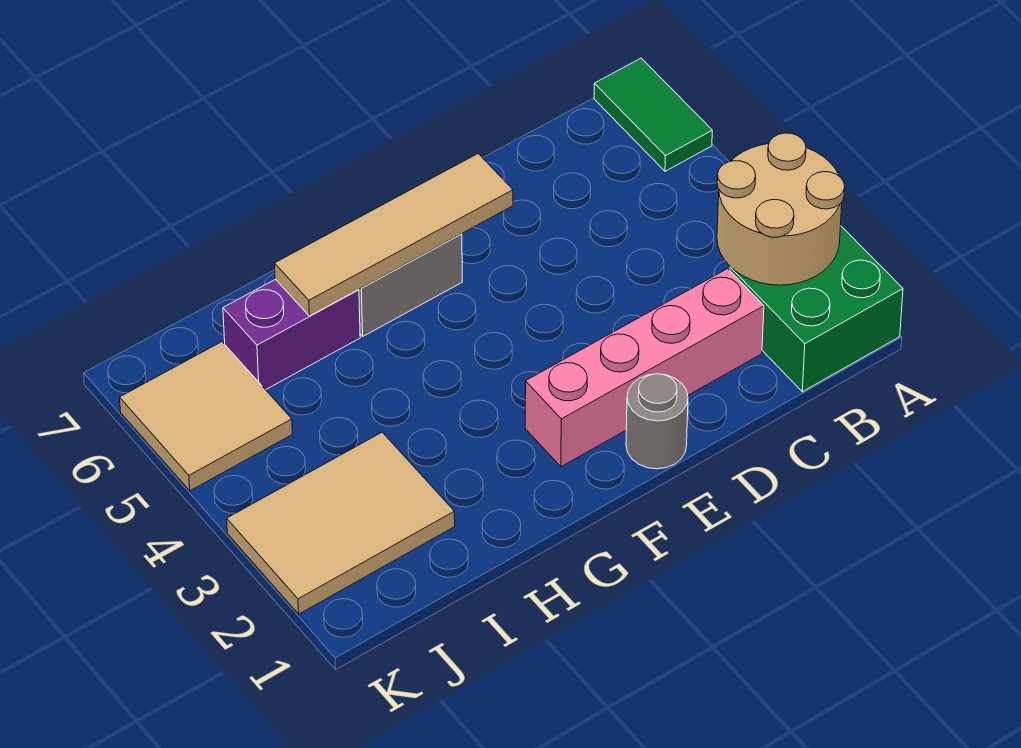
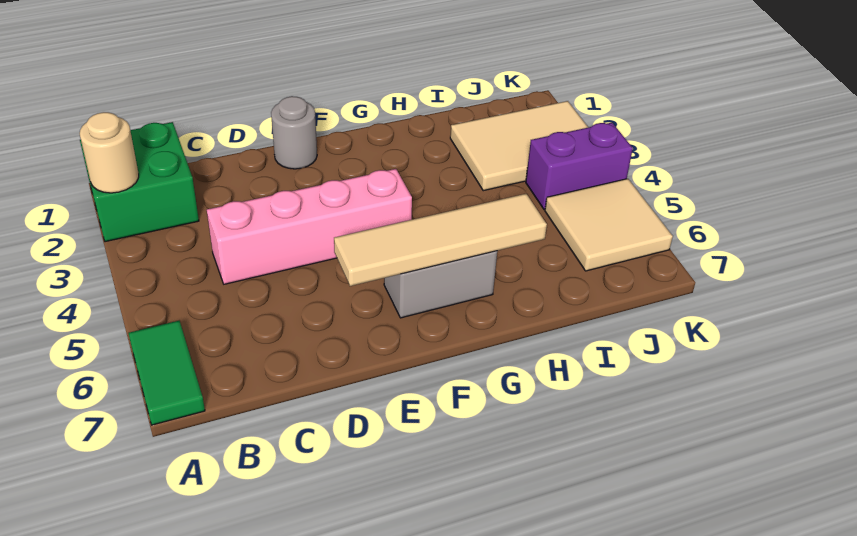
tan 2x2 round brick [717,133,845,285] -> tan 1x1 round brick [80,112,139,193]
pink 1x4 brick [525,269,764,467] -> pink 1x4 brick moved to [207,169,412,284]
purple 1x2 brick [223,279,360,390] -> purple 1x2 brick moved to [526,123,633,210]

